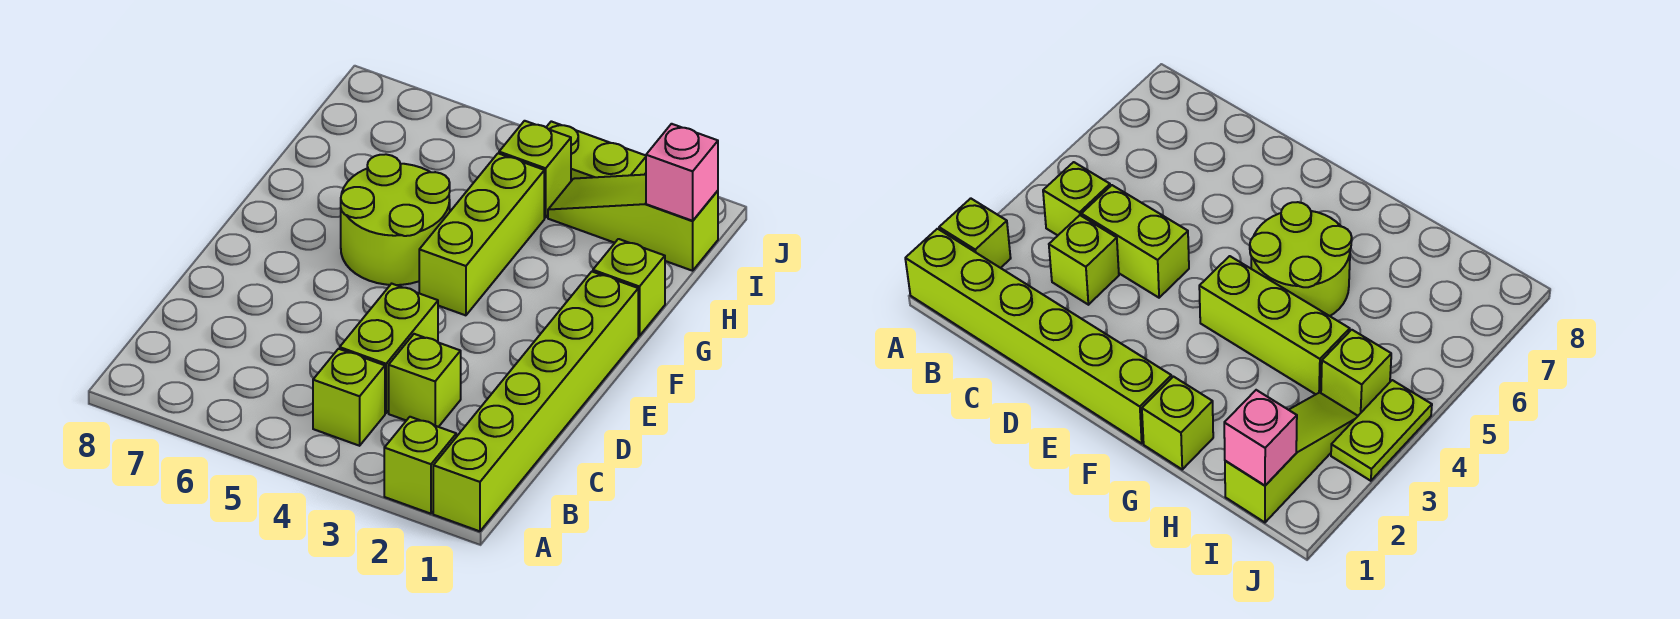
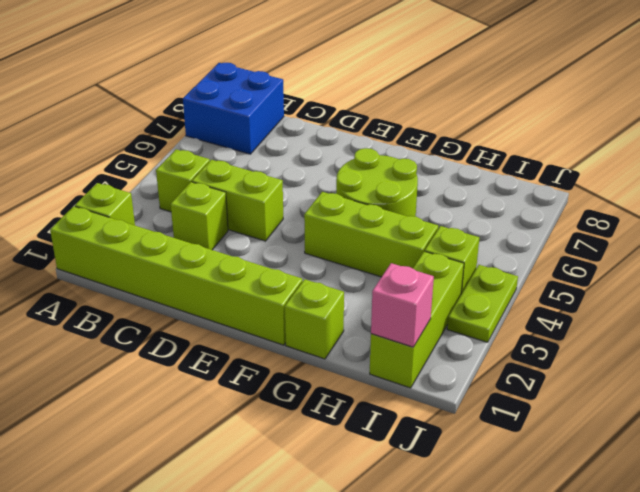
none -> blue 2x2 brick [183,63,284,154]
lime 1x3 slope [548,175,718,271] -> lime 1x3 brick [370,251,464,388]

